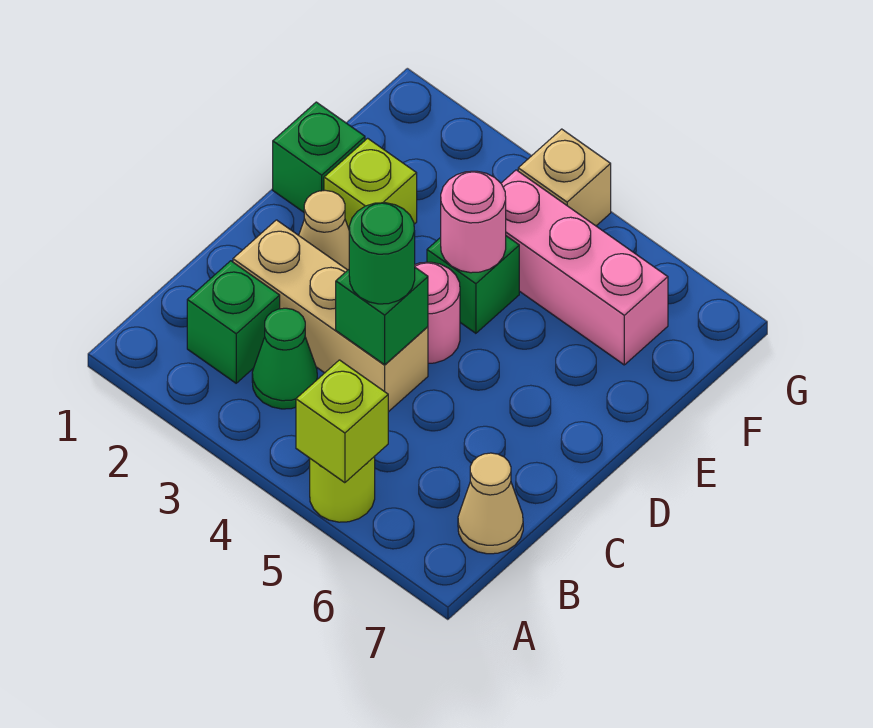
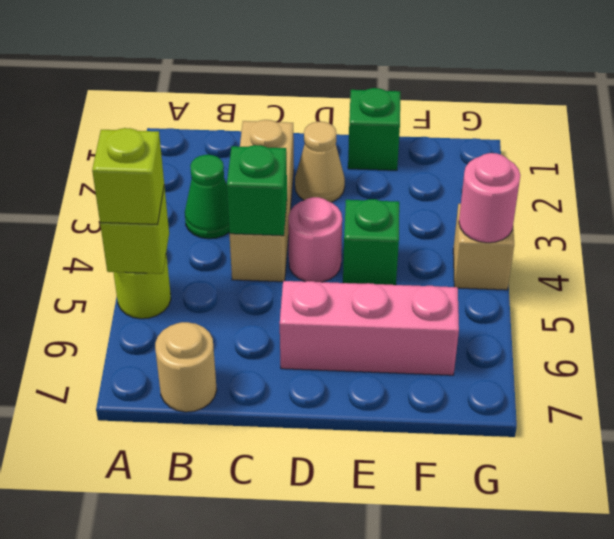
green 1x1 brick [187,261,280,383] -> none
tan 1x1 cone [458,453,523,554] -> tan 1x1 round brick [155,322,217,412]
green 1x1 round brick [349,203,415,304] -> none
lime 1x1 brick [324,138,417,228] -> lime 1x1 brick moved to [92,128,164,225]
pink 1x1 round brick [441,171,506,273] -> pink 1x1 round brick moved to [459,153,520,243]
pink 1x3 brick [501,170,668,365] -> pink 1x3 brick turned to [280,281,459,375]

